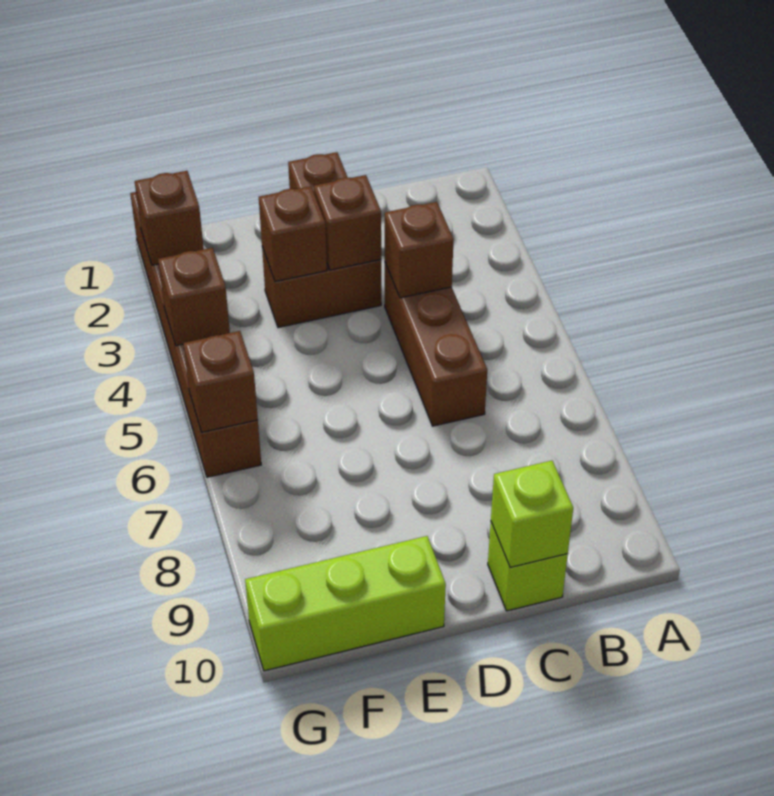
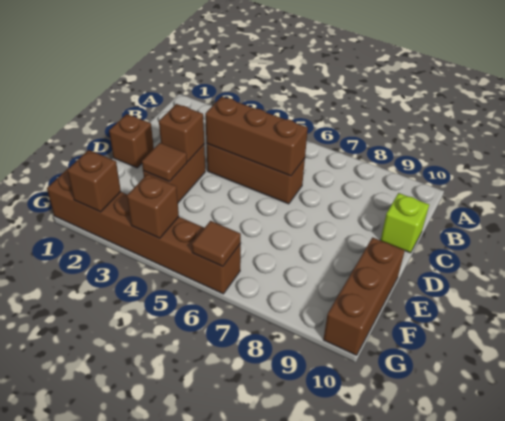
brown 1x1 brick [385,202,454,298] -> brown 1x3 brick [205,97,308,176]
lime 1x1 brick [491,461,573,567] -> none
brown 1x1 brick [259,186,327,281] -> brown 1x1 tile [142,143,187,182]
lime 1x3 brick [245,536,446,671] -> brown 1x3 brick [323,237,405,355]
brown 1x1 brick [183,331,258,432] -> brown 1x1 tile [192,221,241,267]

